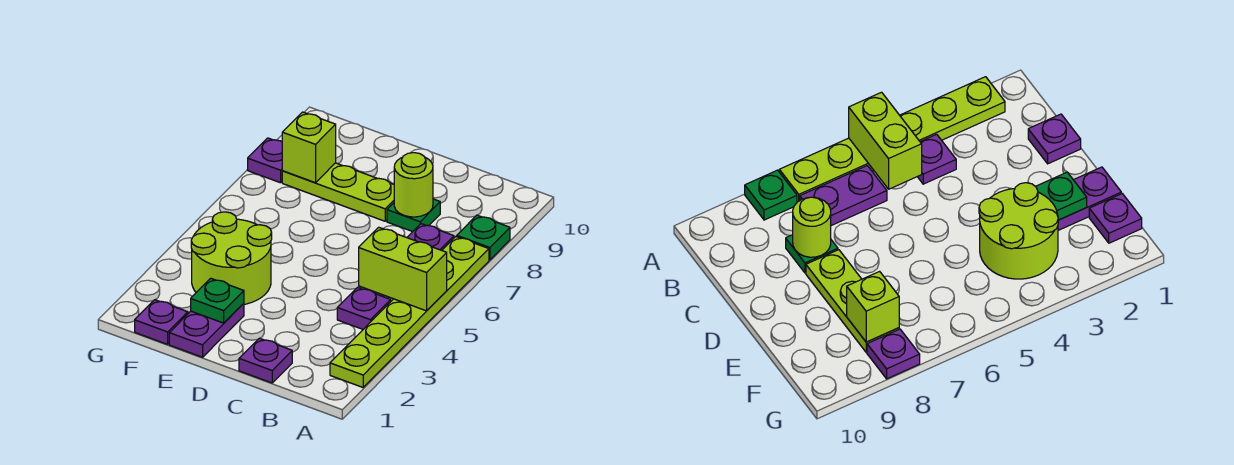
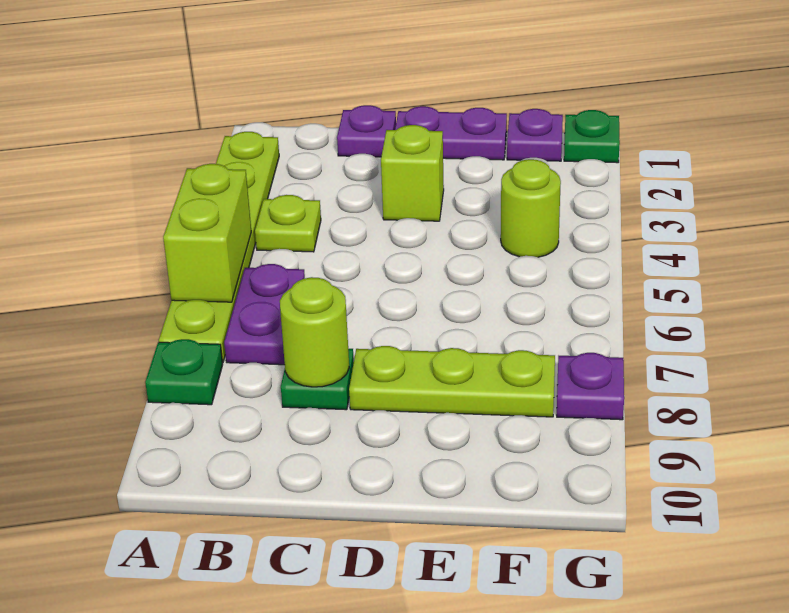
lime 1x2 brick [359,227,447,311] -> lime 1x2 brick turned to [163,164,251,302]
purple 1x1 plate [337,287,391,329] -> lime 1x1 plate [255,195,321,252]
purple 1x2 plate [169,303,244,357] -> purple 1x2 plate turned to [395,106,507,160]
green 1x1 plate [191,278,244,323] -> green 1x1 plate moved to [564,110,620,163]
lime 2x2 round brick [191,212,272,304] -> lime 1x1 round brick [501,159,561,257]
lime 1x1 brick [282,112,336,183] -> lime 1x1 brick moved to [381,125,444,221]

